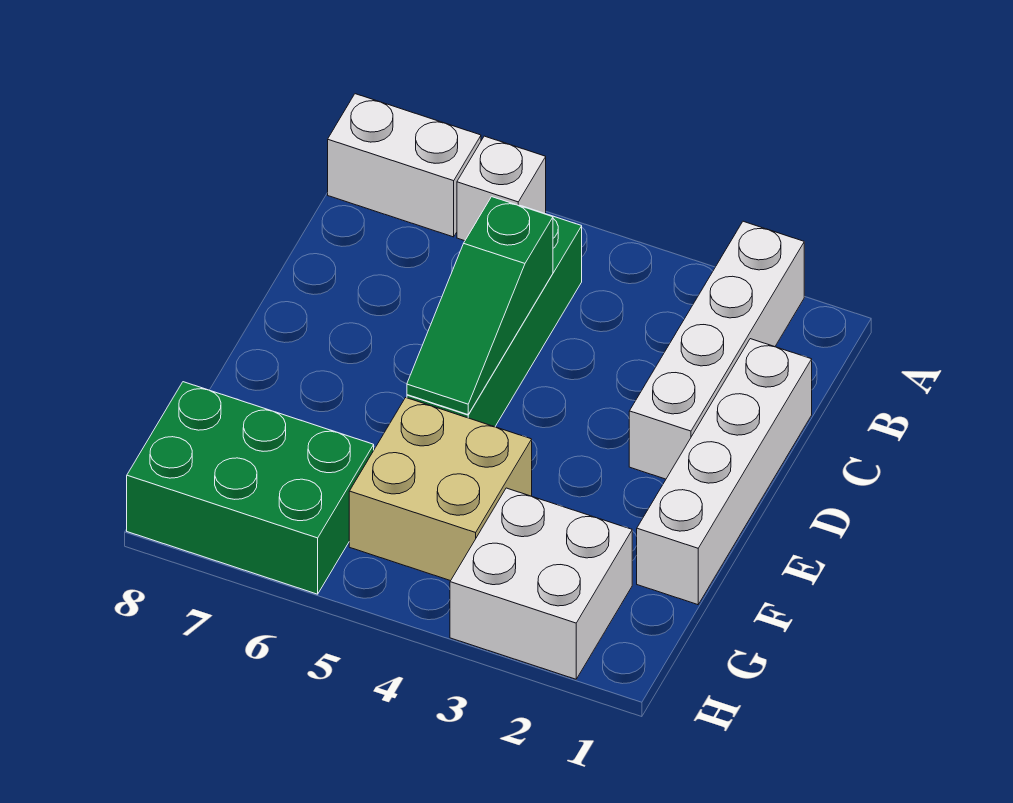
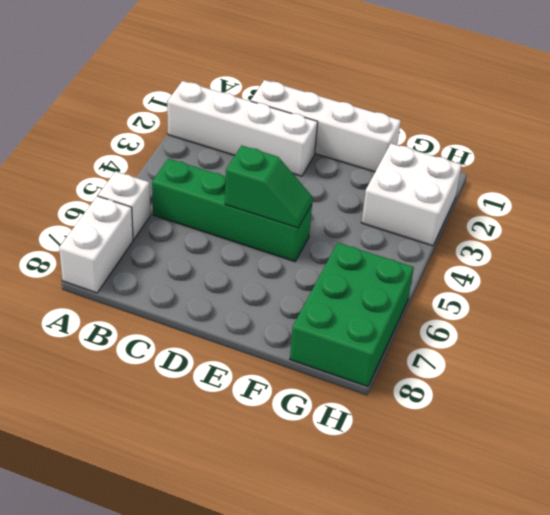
green 1x3 slope [407,197,553,414] -> green 1x2 slope [225,146,313,228]
tan 2x2 brick [349,398,532,581] -> none

